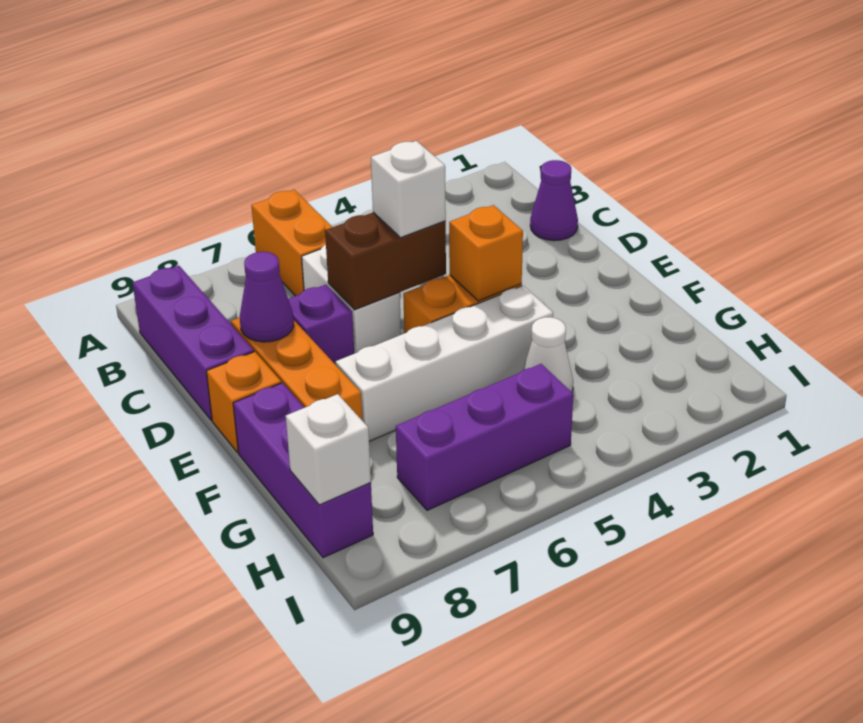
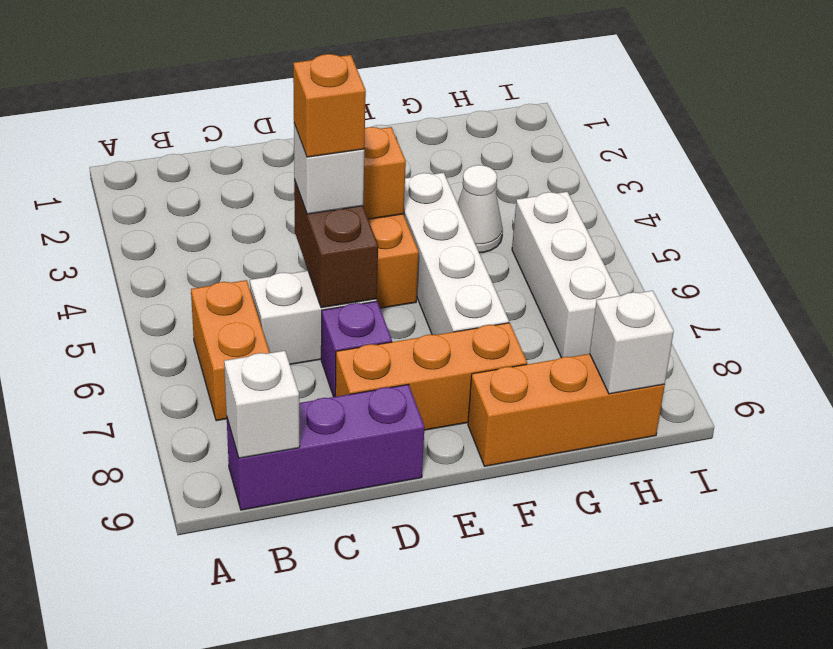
orange 1x2 brick [251,190,332,296] -> orange 1x2 brick turned to [191,280,270,421]
none -> white 1x1 brick [224,351,300,458]
purple 1x1 cone [530,160,578,241] -> none
purple 1x1 cone [240,252,294,342] -> none
orange 1x1 brick [206,352,281,453] -> orange 1x1 brick moved to [293,54,366,157]
purple 1x3 brick [233,383,373,558] -> orange 1x3 brick [468,354,665,466]
purple 1x3 brick [396,364,573,510] -> white 1x3 brick [512,192,620,358]

